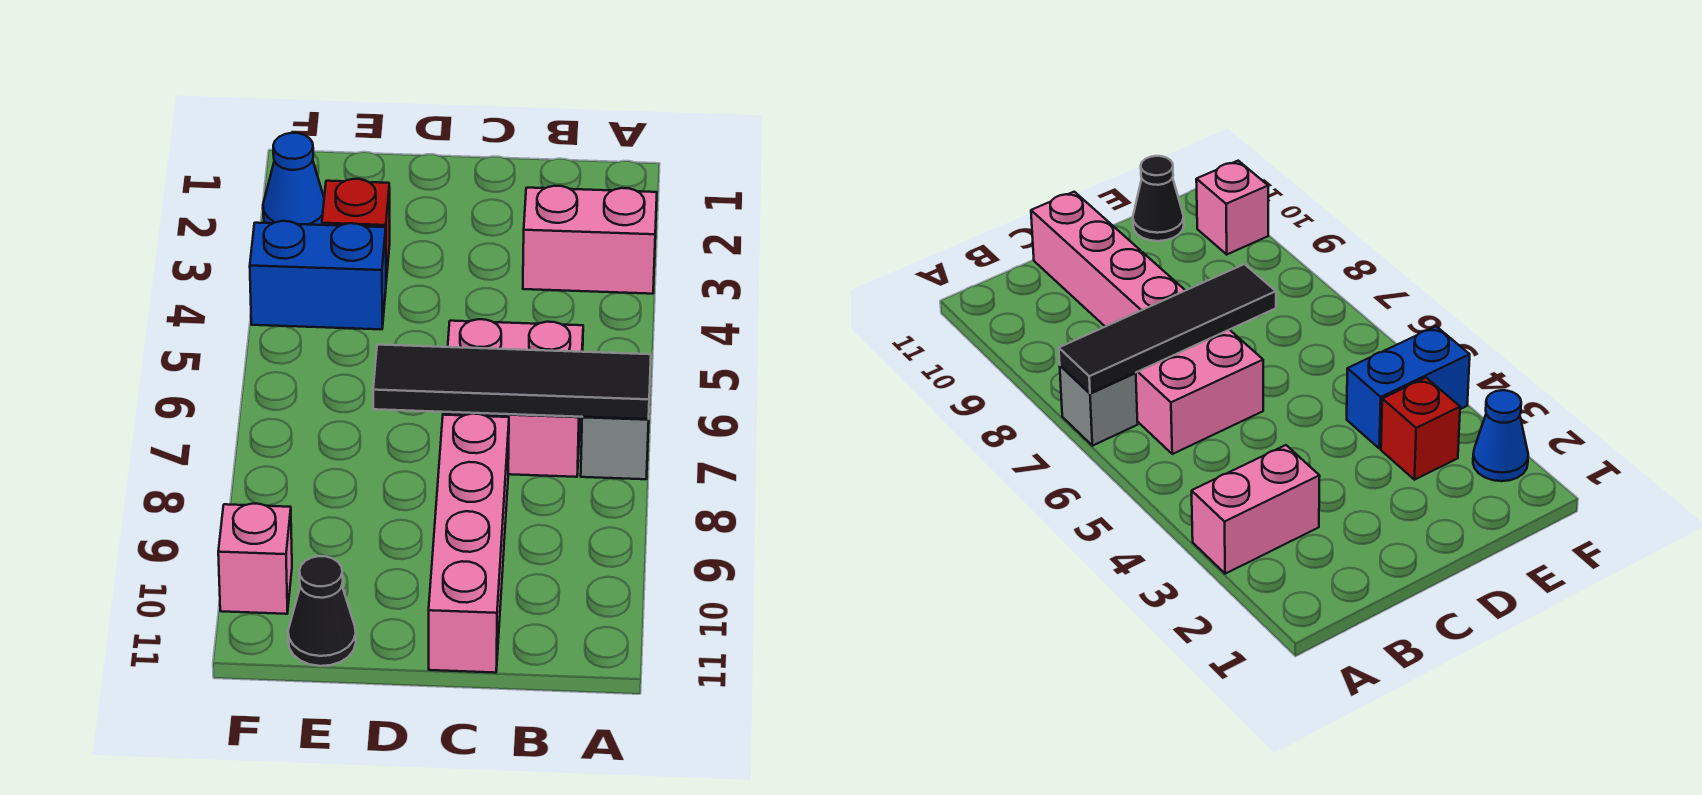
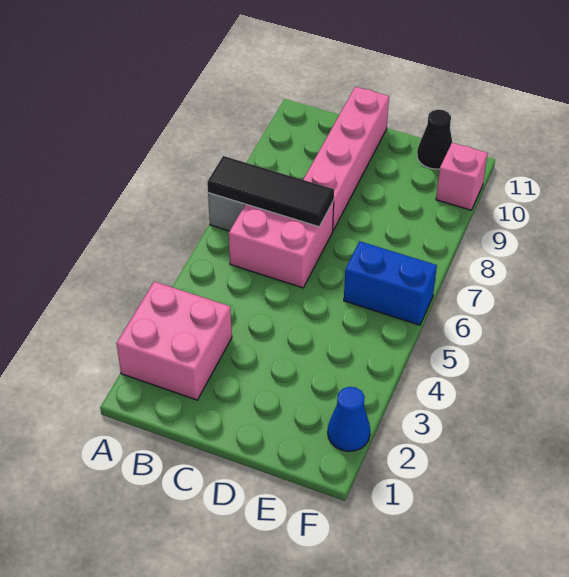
pink 1x2 brick [523,186,657,294] -> pink 2x2 brick [116,281,232,400]
black 1x4 tile [373,345,651,419] -> black 1x3 tile [207,156,334,227]
red 1x1 brick [322,179,390,281] -> none
blue 1x2 brick [250,221,386,329] -> blue 1x2 brick moved to [344,241,437,325]

